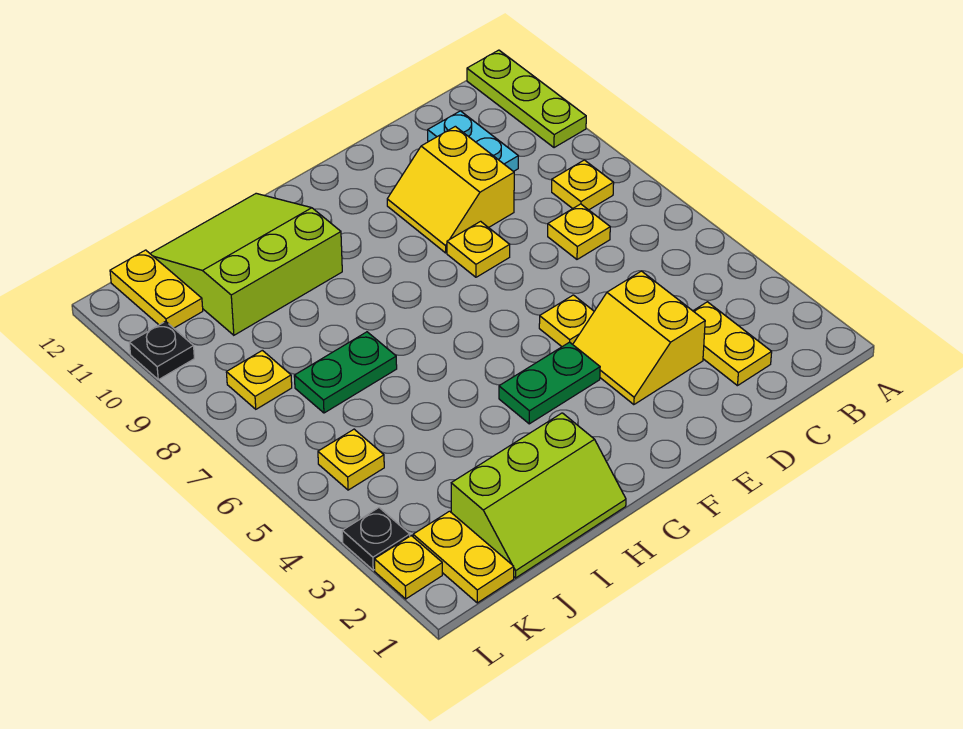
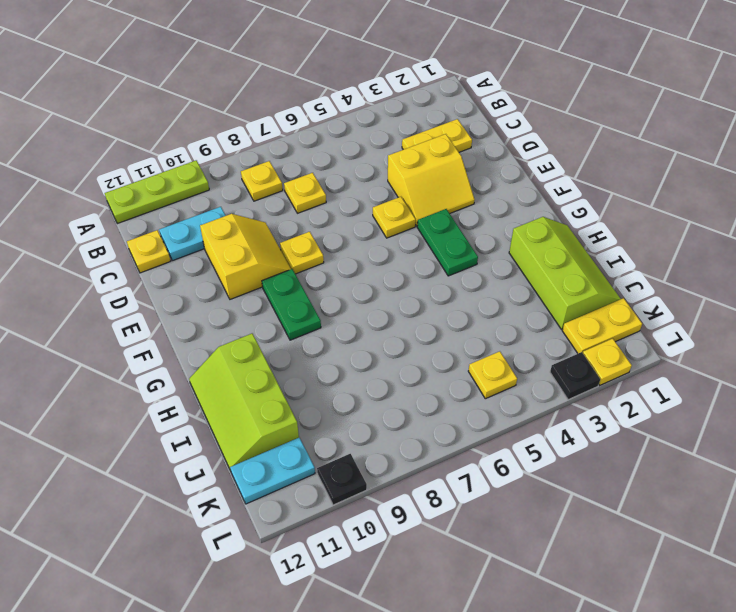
yellow 2x2 slope [387,126,514,253] -> yellow 2x2 slope turned to [200,214,291,299]
lime 3x3 slope [150,193,342,335] -> lime 2x3 slope [189,334,299,471]
green 1x2 plate [294,332,397,413] -> green 1x2 plate moved to [262,269,321,340]
yellow 1x1 plate [226,350,292,409] -> yellow 1x1 plate moved to [127,230,171,273]
yellow 1x2 plate [110,250,203,328] -> cyan 1x2 plate [230,438,315,504]

